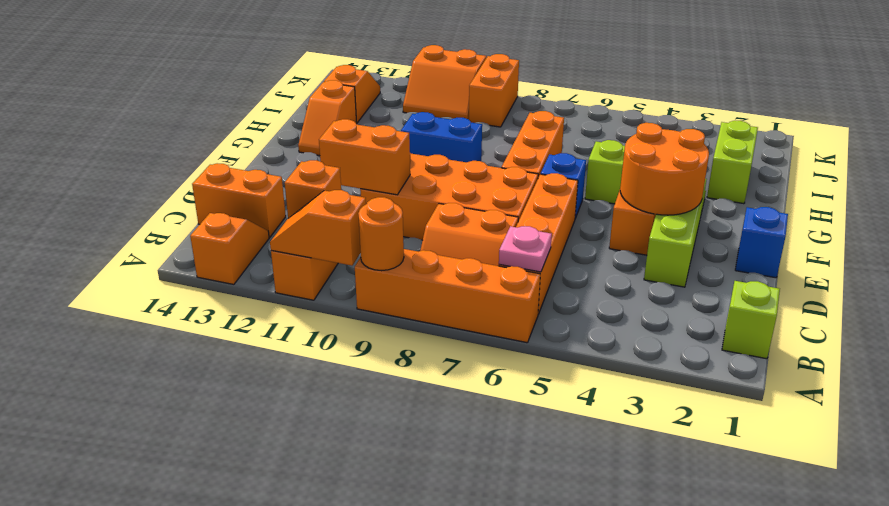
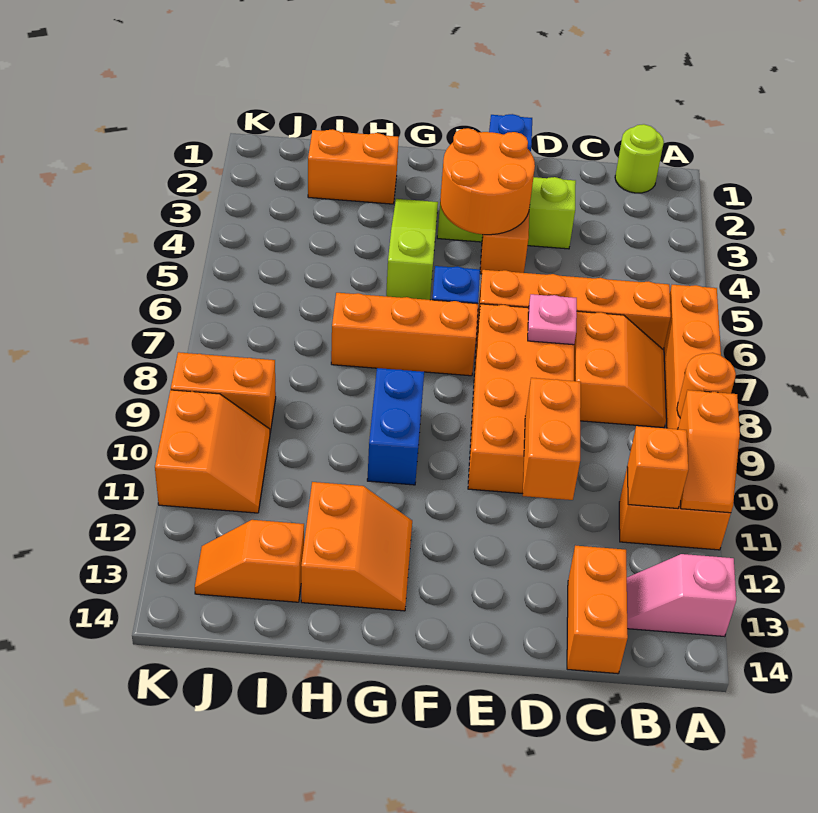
orange 1x2 slope [190,213,269,284] -> pink 1x2 slope [627,554,736,637]
lime 1x1 brick [722,281,780,359] -> lime 1x1 round brick [615,124,664,193]
pink 1x1 plate [499,226,552,272] -> pink 1x1 plate moved to [528,294,577,345]
orange 1x2 slope [298,80,357,156] -> orange 2x2 slope [301,482,412,611]
lime 1x2 brick [707,121,758,204] -> orange 1x2 brick [308,129,399,204]

